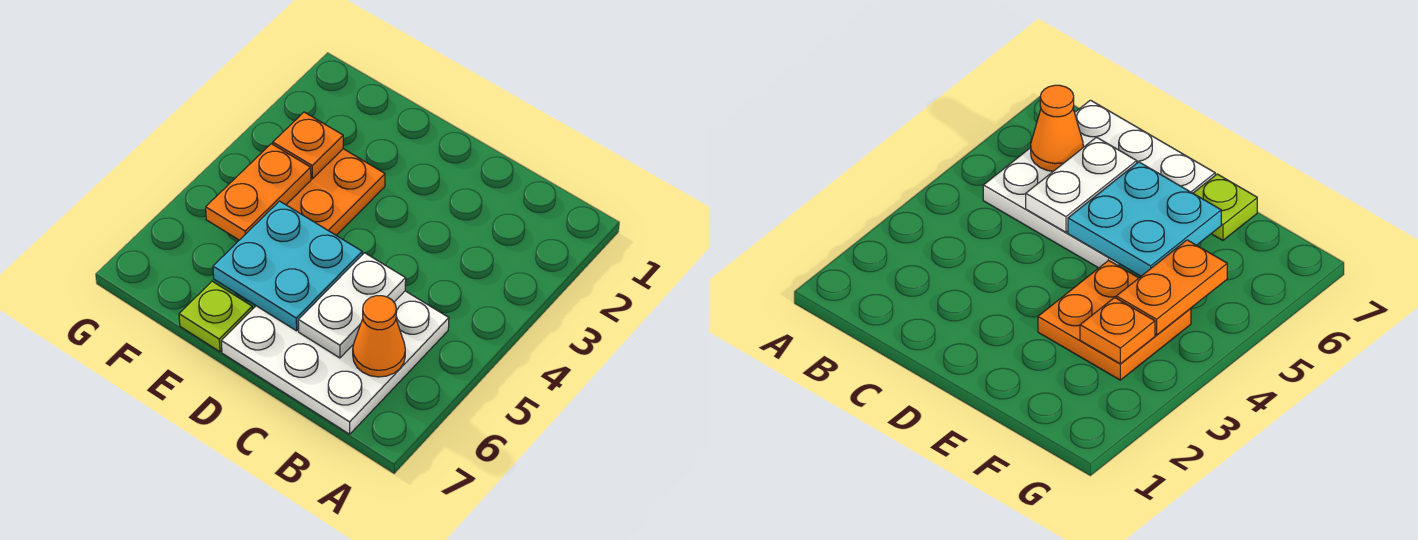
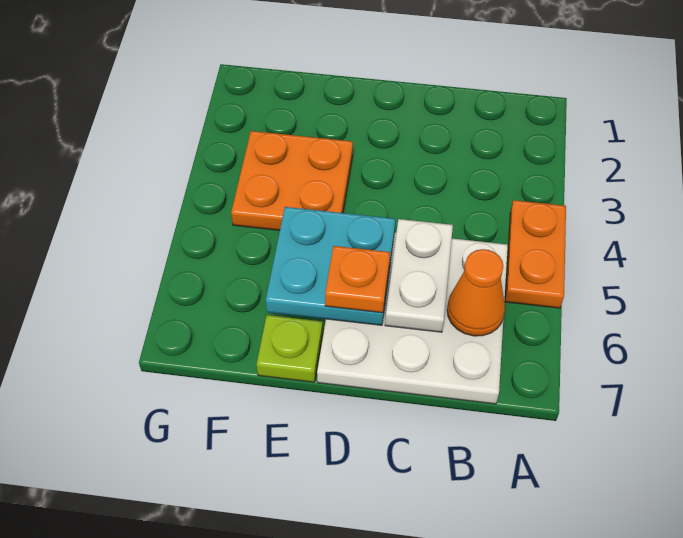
orange 1x1 plate [273,112,343,179] -> orange 1x1 plate moved to [325,246,390,313]
orange 1x2 plate [206,144,311,240] -> orange 1x2 plate moved to [505,200,566,308]

